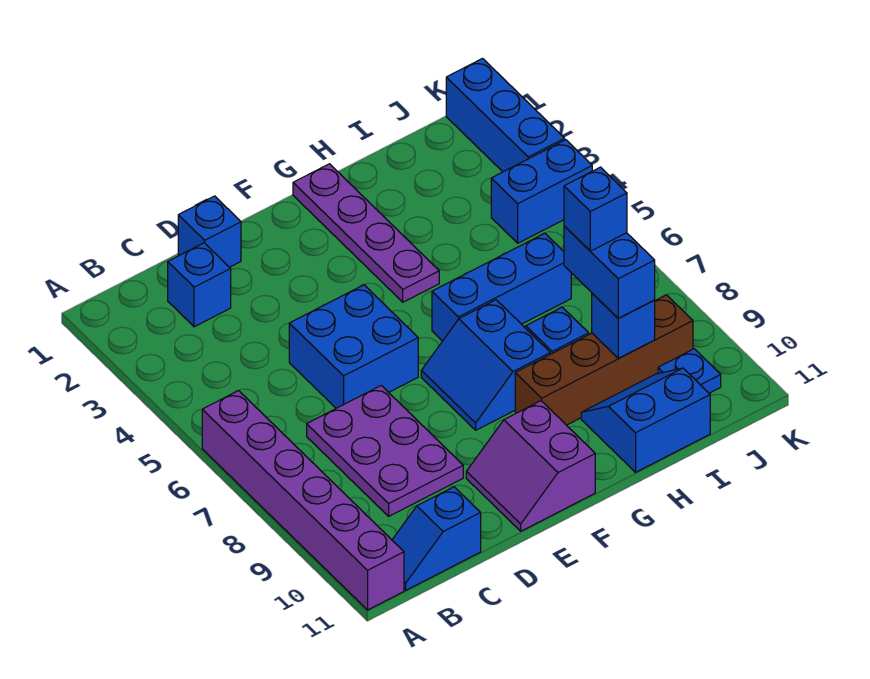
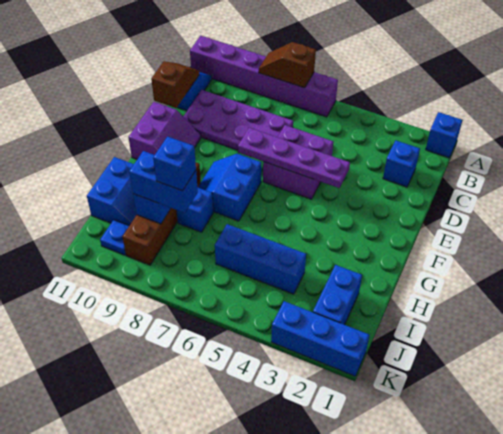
none -> brown 1x2 slope [259,42,316,88]
purple 2x3 plate [307,386,463,516] -> purple 2x4 plate [183,90,293,150]
none -> brown 1x2 slope [151,61,199,108]
blue 1x1 brick [178,196,241,267] -> blue 1x1 brick moved to [426,112,462,158]
blue 2x2 brick [289,285,418,408] -> purple 2x2 brick [263,125,333,199]
purple 2x2 slope [466,401,595,531] -> purple 2x2 slope turned to [128,102,201,159]
blue 2x2 slope [421,300,550,430] -> blue 2x2 slope turned to [198,154,261,221]
purple 1x4 plate [293,164,439,302] -> purple 1x4 plate moved to [238,128,350,188]
blue 1x3 brick [432,233,571,341] -> blue 1x3 brick turned to [215,224,306,294]
blue 1x2 brick [491,140,592,243] -> blue 1x2 brick moved to [313,265,362,325]

